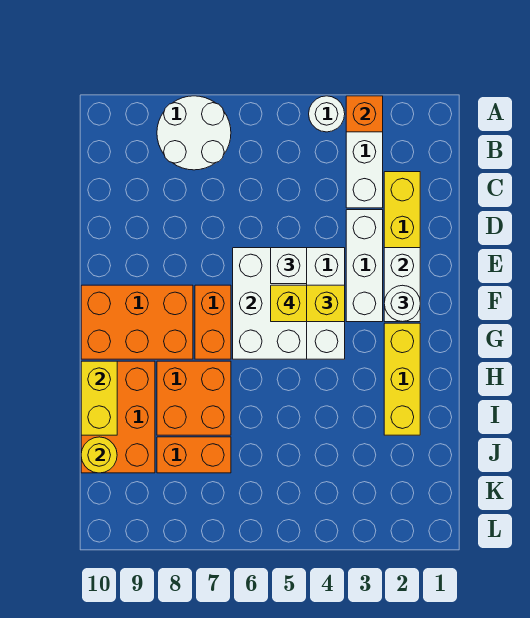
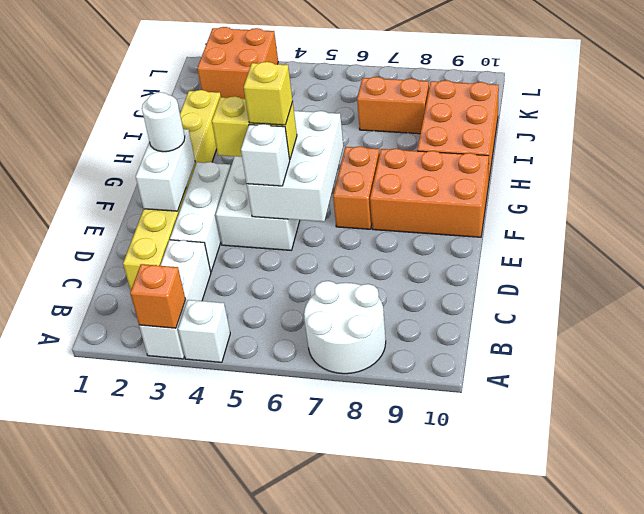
white 1x1 round brick [309,96,345,132] -> white 1x1 brick [178,300,230,362]
orange 2x2 brick [157,361,231,435] -> orange 2x2 brick moved to [197,27,278,99]
yellow 1x2 brick [81,361,117,435] -> none
yellow 1x1 round brick [81,437,117,473] -> none

